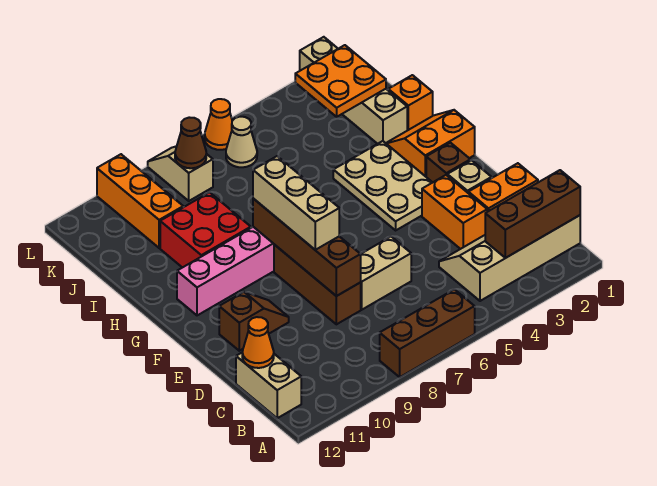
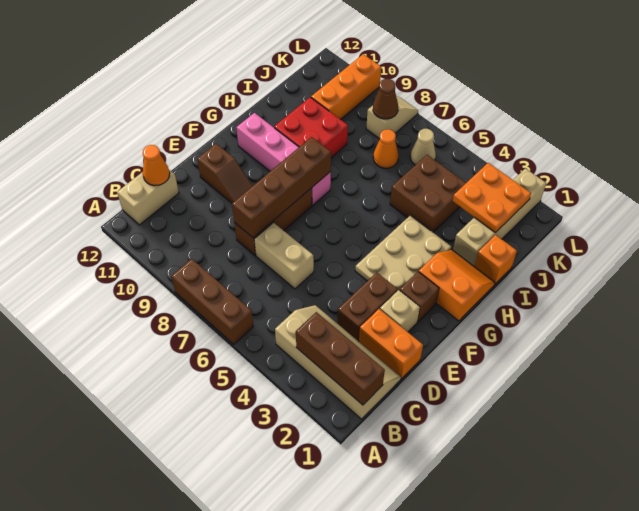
orange 1x2 brick [422,175,487,249] -> brown 1x2 brick [337,272,398,341]
tan 1x3 brick [253,156,339,250] -> none
none -> brown 2x2 brick [390,155,466,232]
orange 1x1 cone [205,99,232,150] -> orange 1x1 cone moved to [373,129,399,168]

